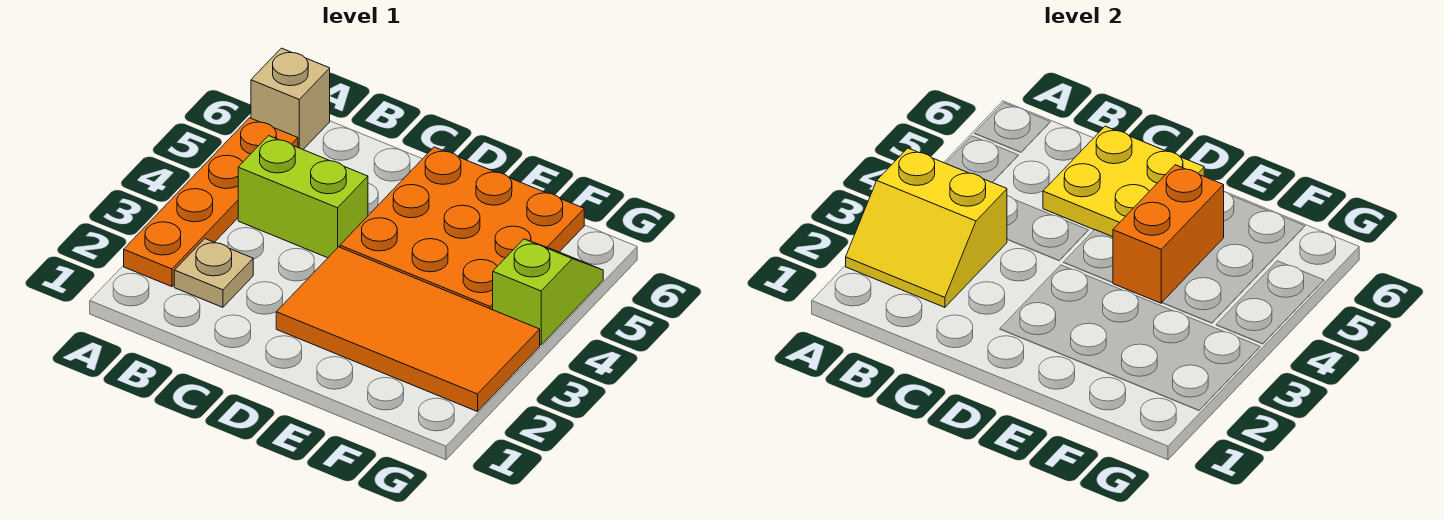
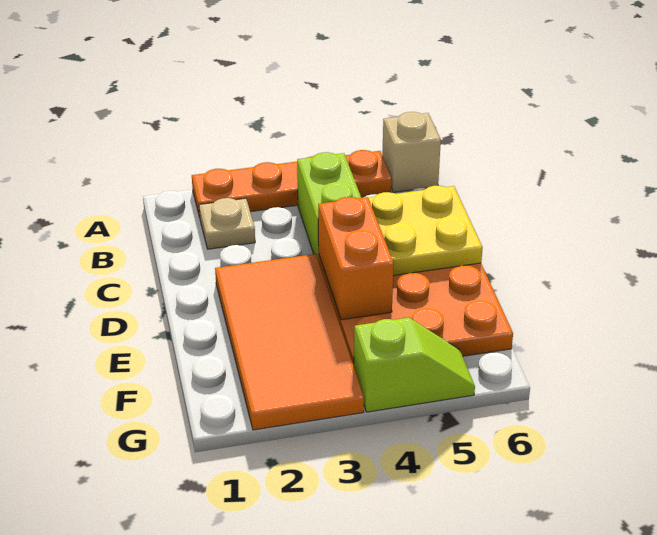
yellow 2x2 slope [846,148,1007,307] -> none
orange 1x2 brick [1113,165,1224,303] -> orange 1x2 brick turned to [318,197,394,320]

